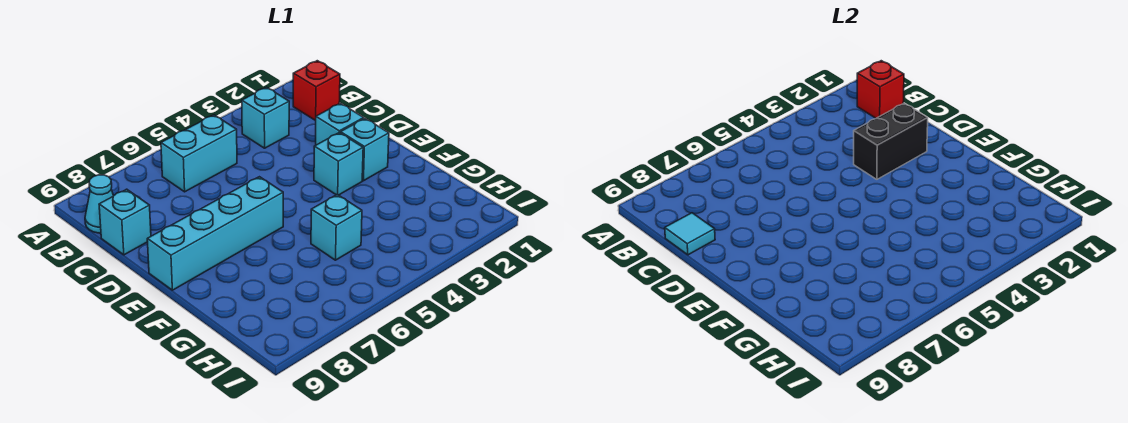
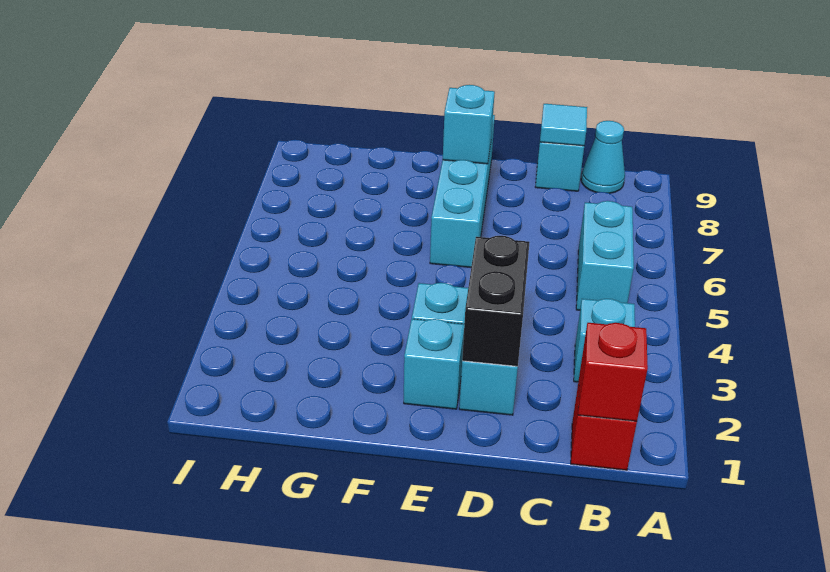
cyan 1x1 brick [311,194,362,260] -> cyan 1x1 brick moved to [443,85,495,164]

